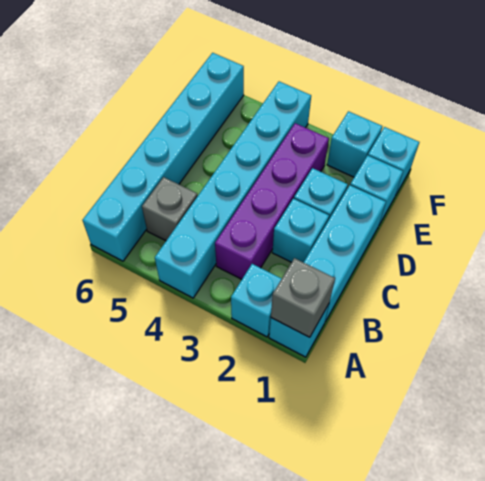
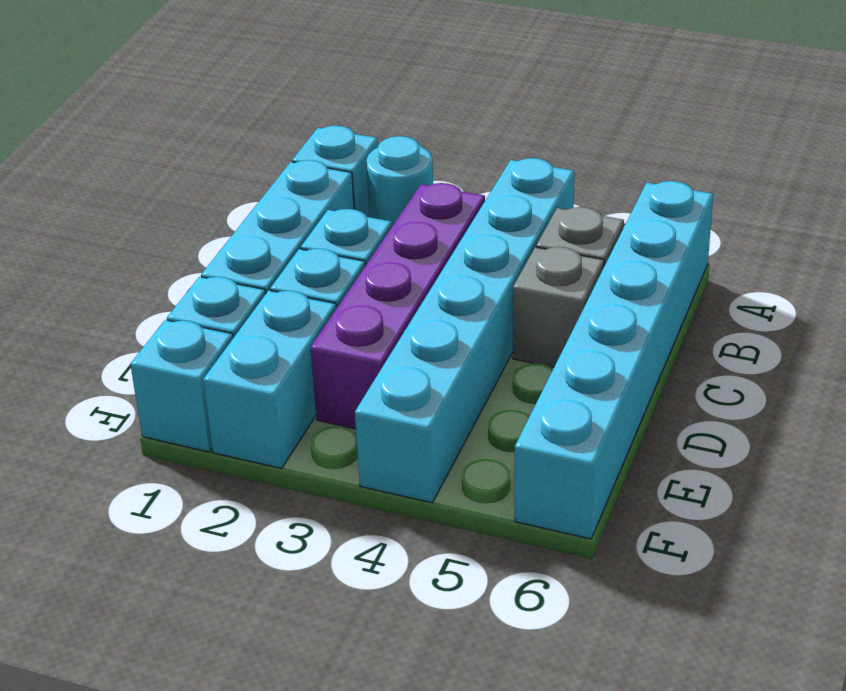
grey 1x1 brick [271,258,335,337] -> grey 1x1 brick moved to [513,247,604,367]
cyan 1x1 brick [231,264,282,337] -> cyan 1x1 round brick [366,136,433,226]
cyan 1x1 brick [327,111,382,177] -> cyan 1x2 brick [203,291,336,468]

